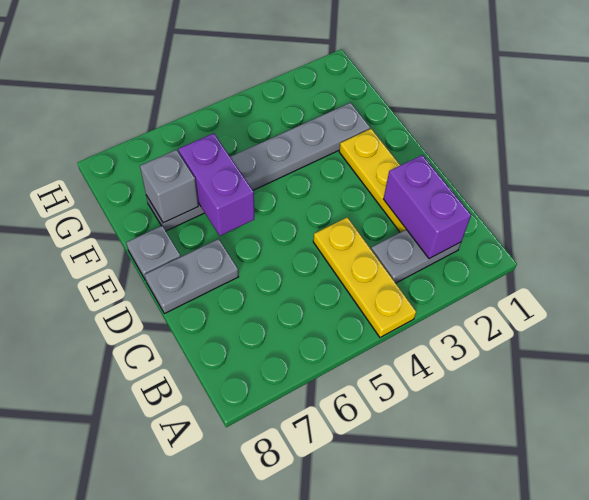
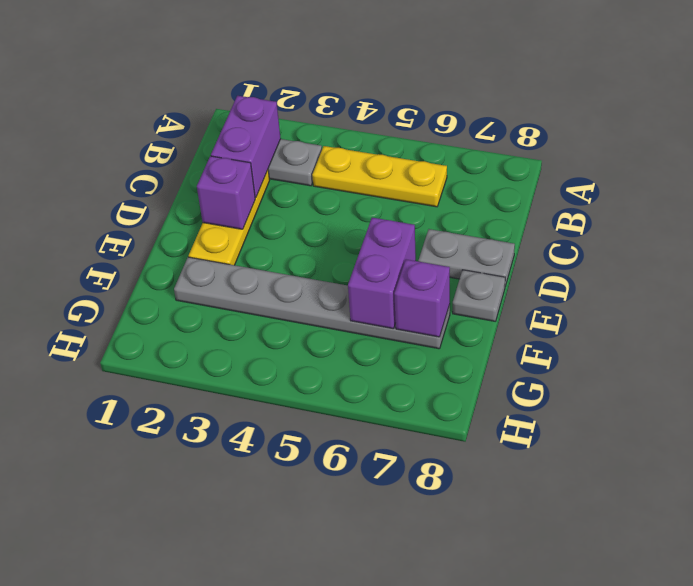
yellow 1x3 plate [313,217,416,337] -> yellow 1x3 plate turned to [312,146,447,207]
none -> purple 1x1 brick [197,156,255,229]
grey 1x1 brick [140,150,198,223] -> purple 1x1 brick [394,259,450,337]

